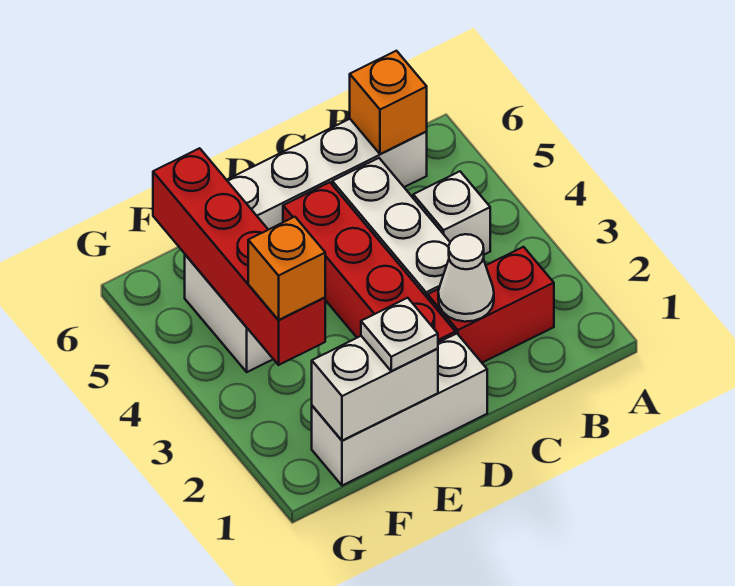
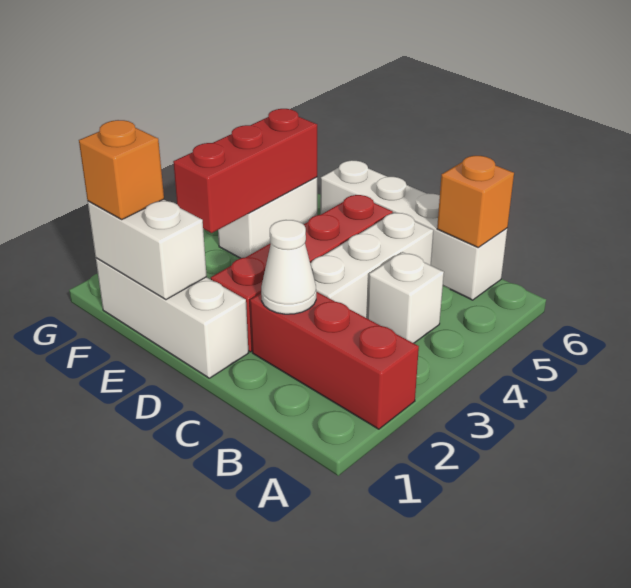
red 1x2 brick [428,247,554,363] -> red 1x3 brick [250,292,419,429]
white 1x1 plate [361,298,438,371] -> none
red 1x4 brick [153,148,325,365] -> red 1x3 brick [173,109,317,233]
orange 1x1 brick [248,217,325,320] -> orange 1x1 brick moved to [79,120,164,219]

